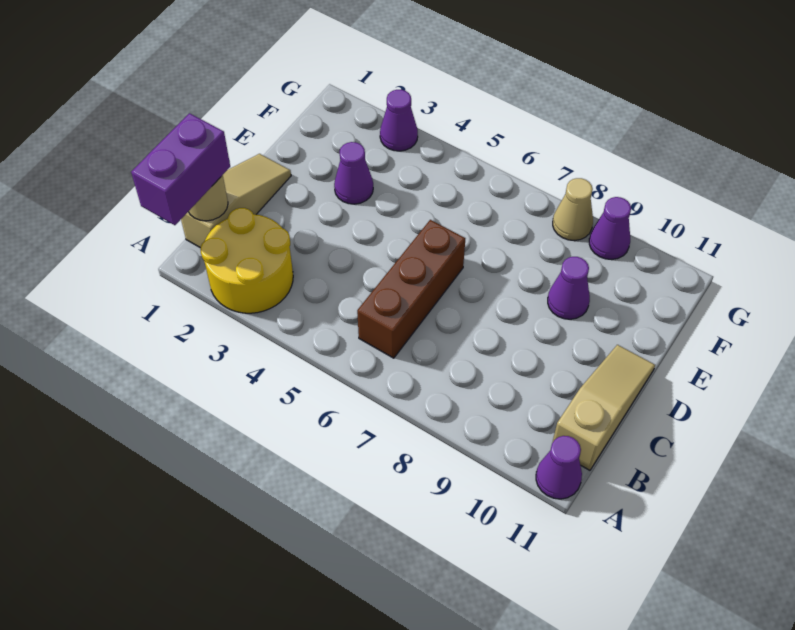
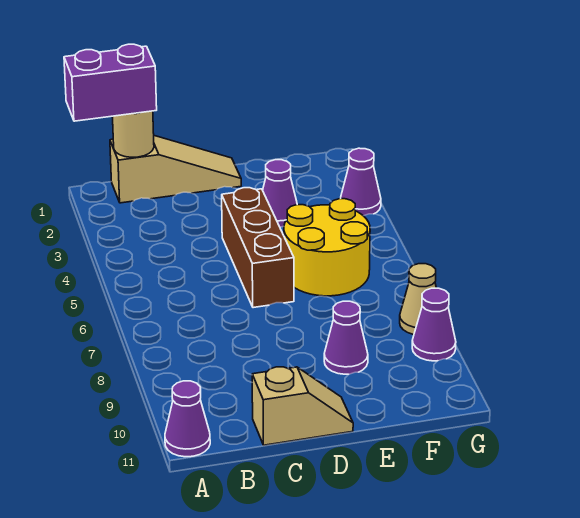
yellow 2x2 round brick [200,208,293,313] -> yellow 2x2 round brick moved to [284,199,370,296]
brown 1x3 brick [357,220,465,358] -> brown 1x3 brick turned to [222,188,294,308]
tan 1x3 slope [552,345,655,470] -> tan 1x2 slope [252,367,353,445]

